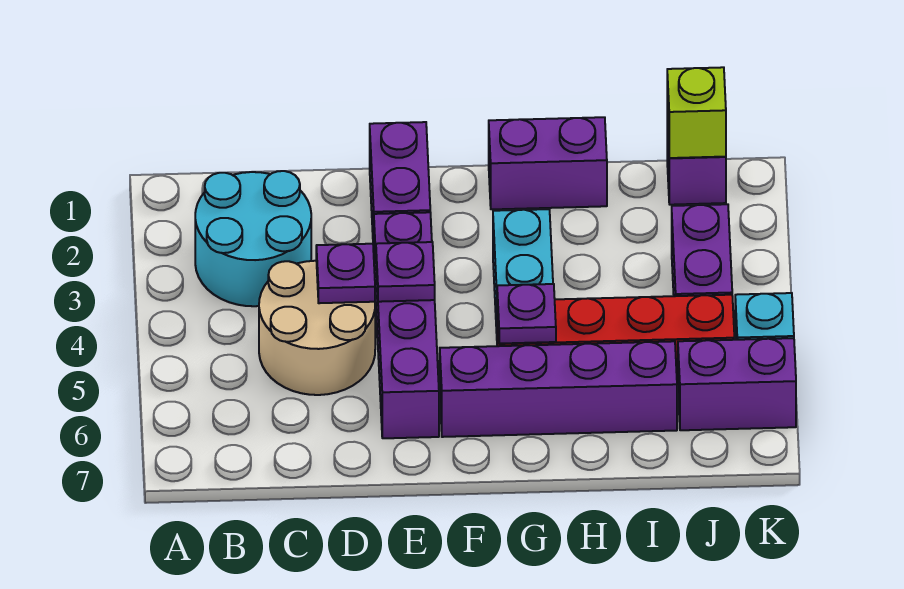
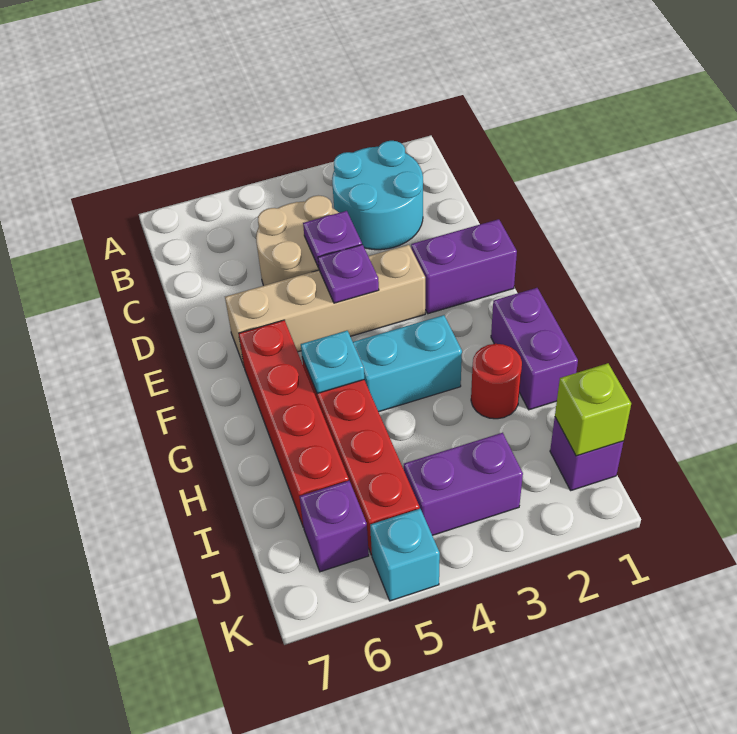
purple 1x4 brick [374,212,439,438] -> tan 1x4 brick [225,245,425,366]
purple 1x4 brick [440,341,677,437] -> red 1x4 brick [239,320,349,527]
purple 1x1 plate [497,284,556,344] -> cyan 1x1 plate [301,331,364,394]
none -> red 1x1 round brick [471,344,522,419]
purple 1x2 brick [678,338,796,430] -> purple 1x1 brick [300,481,369,572]

